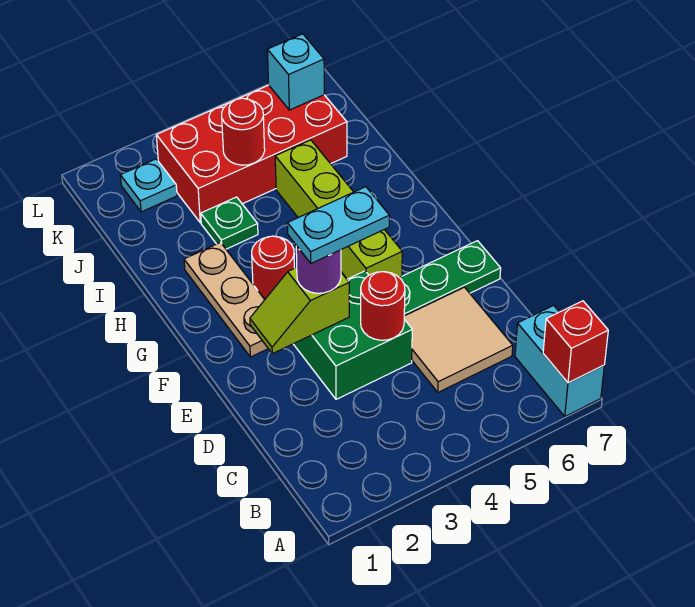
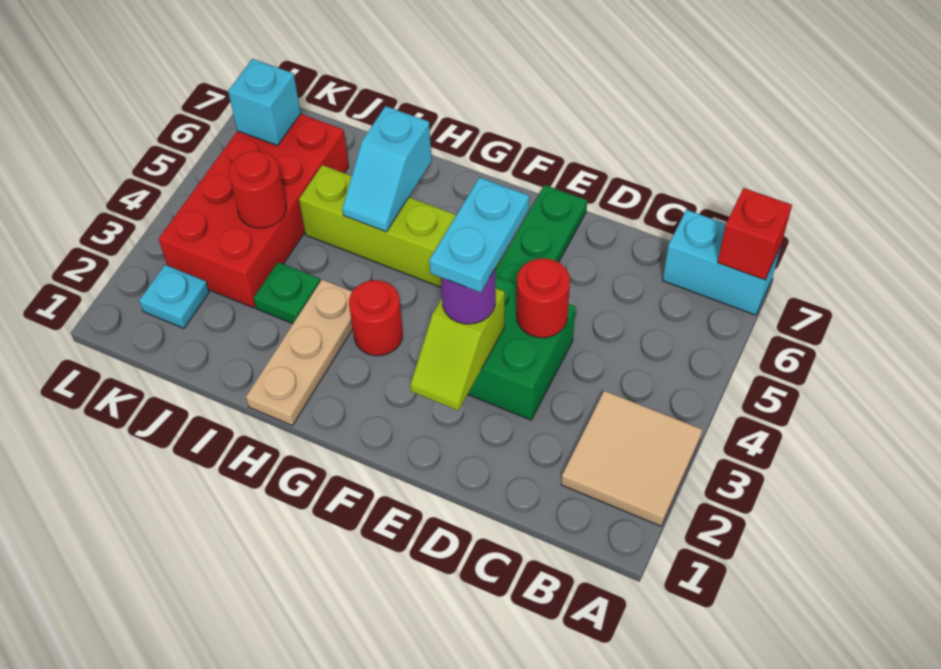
tan 2x2 tile [404,287,513,392] -> tan 2x2 tile moved to [561,391,703,526]
tan 1x3 plate [184,243,268,357] -> tan 1x3 plate turned to [246,280,353,426]
none -> cyan 1x2 slope [343,106,432,232]

